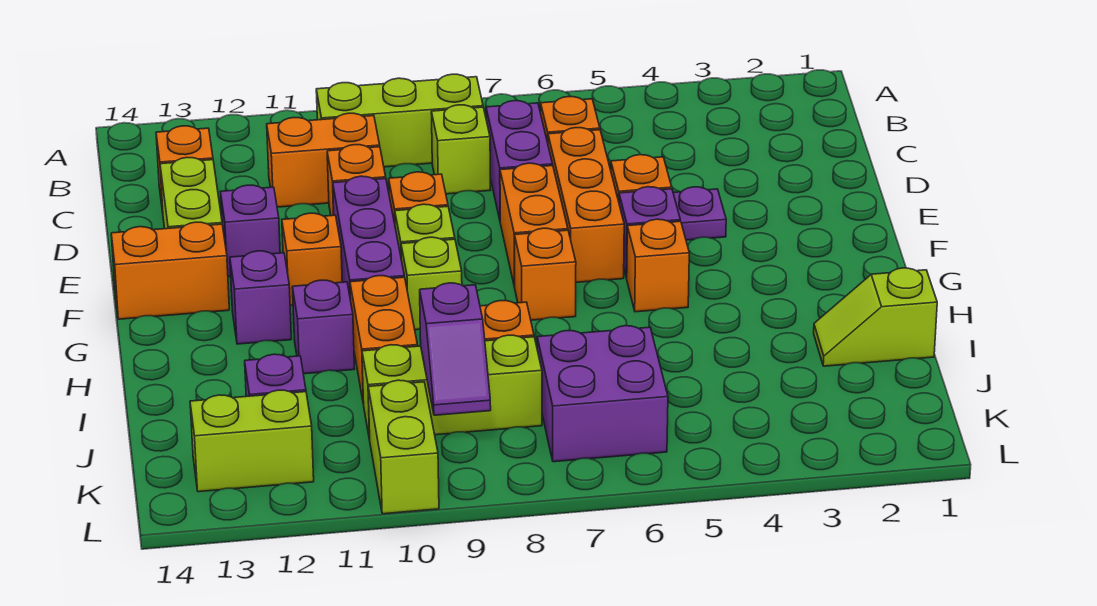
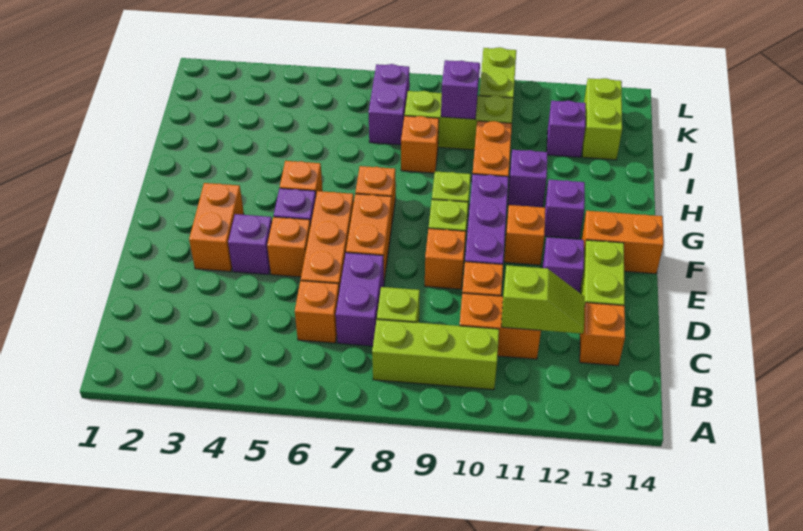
none -> orange 1x2 brick [189,183,244,272]
purple 1x1 plate [673,187,726,240] -> purple 1x1 brick [228,214,272,274]
lime 1x2 slope [814,268,937,366] -> lime 1x2 slope moved to [501,265,584,334]
purple 2x2 brick [537,326,668,462] -> purple 1x2 brick [368,64,409,145]
lime 1x2 brick [190,390,314,492] -> lime 1x2 brick turned to [582,78,622,160]

